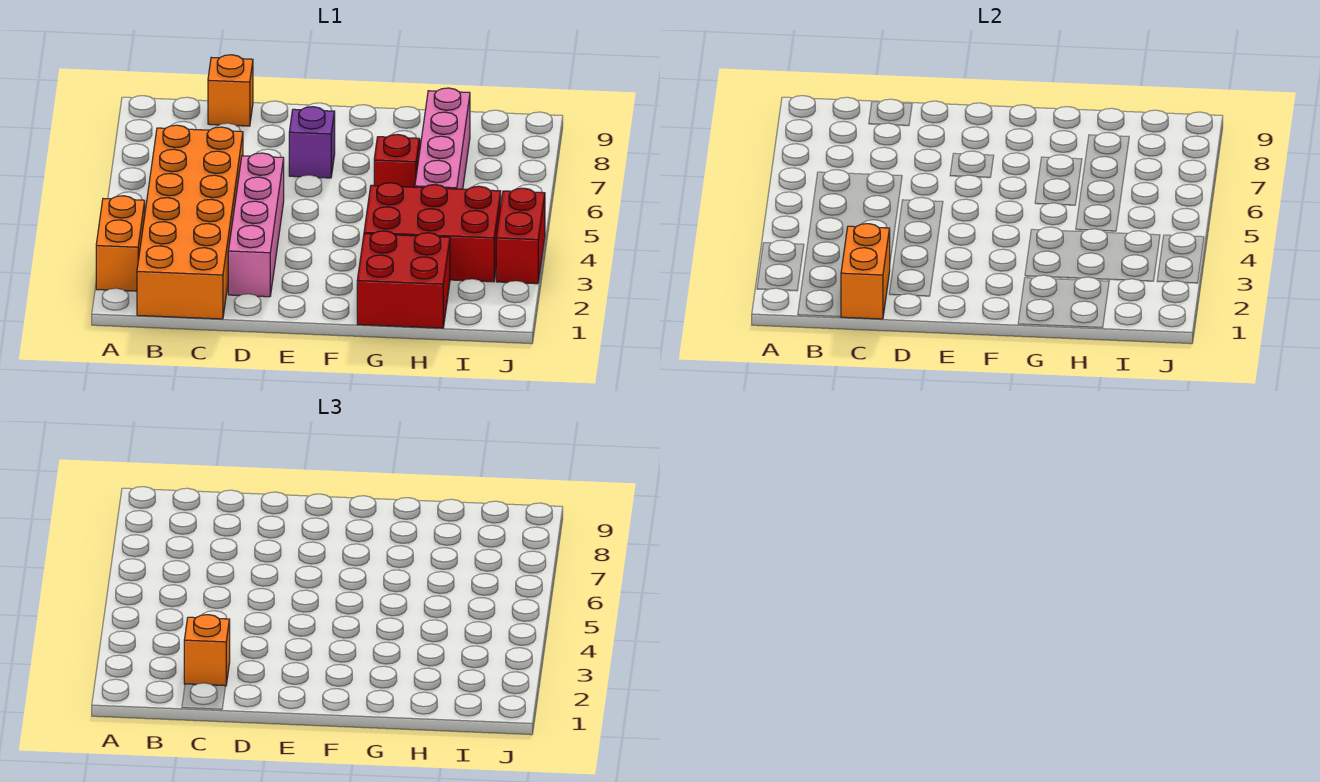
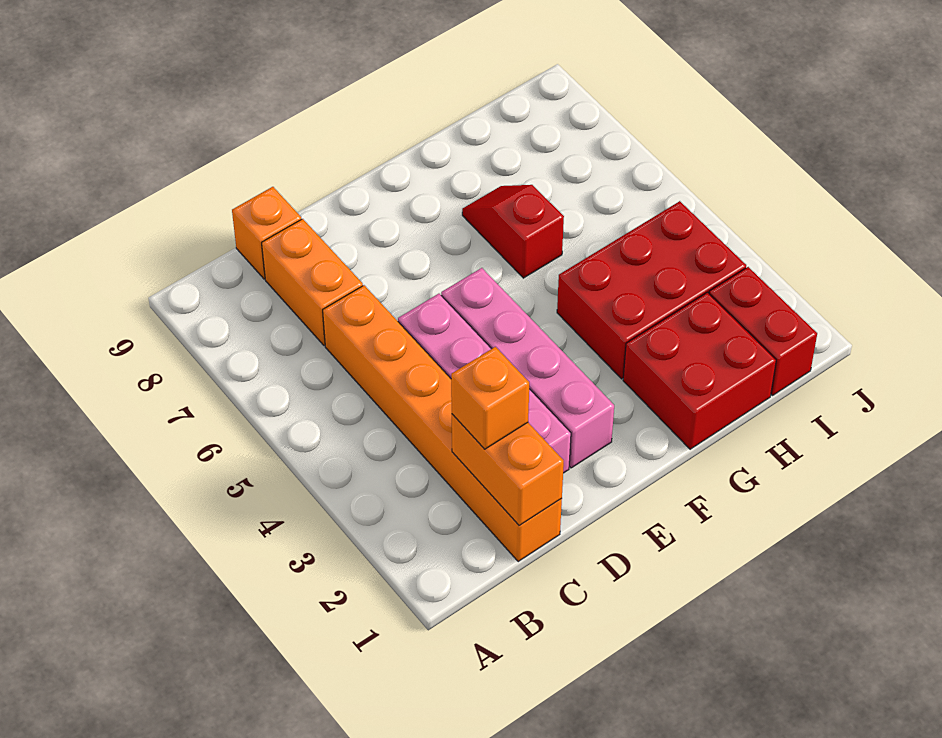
orange 1x2 brick [96,196,145,291] -> orange 1x2 brick moved to [262,219,363,346]
orange 2x6 brick [137,125,243,319] -> orange 1x6 brick [323,285,562,562]
purple 1x1 brick [289,107,335,178] -> none
pink 1x4 brick [415,88,470,189] -> pink 1x4 brick moved to [441,268,614,468]
red 1x2 brick [496,188,545,284] -> red 1x2 brick moved to [709,267,817,396]

